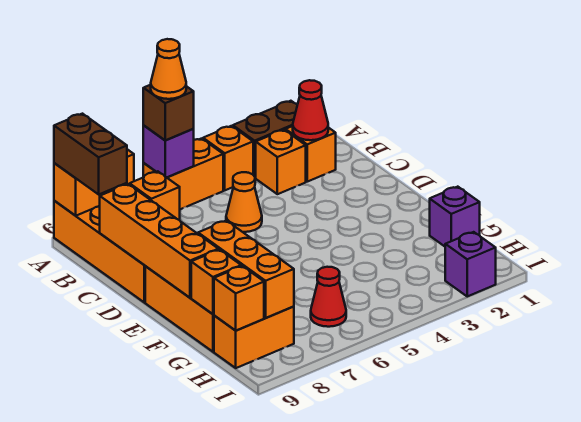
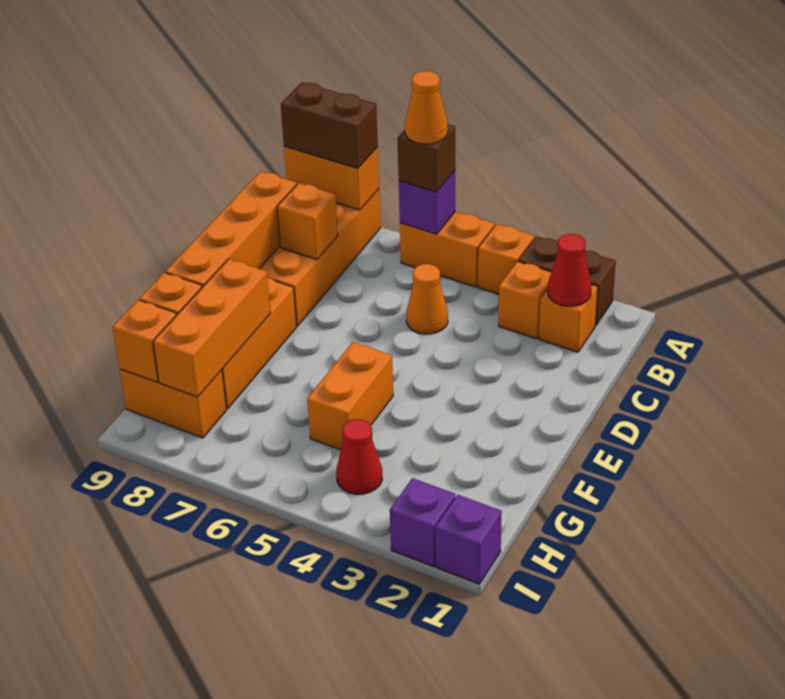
brown 1x2 brick [54,114,127,194] -> brown 1x2 brick turned to [281,82,378,168]
none -> orange 1x2 brick [307,342,393,450]
purple 1x1 brick [430,187,480,246] -> purple 1x1 brick moved to [436,495,502,584]
red 1x1 cone [311,267,346,327] -> red 1x1 cone moved to [336,419,382,494]

